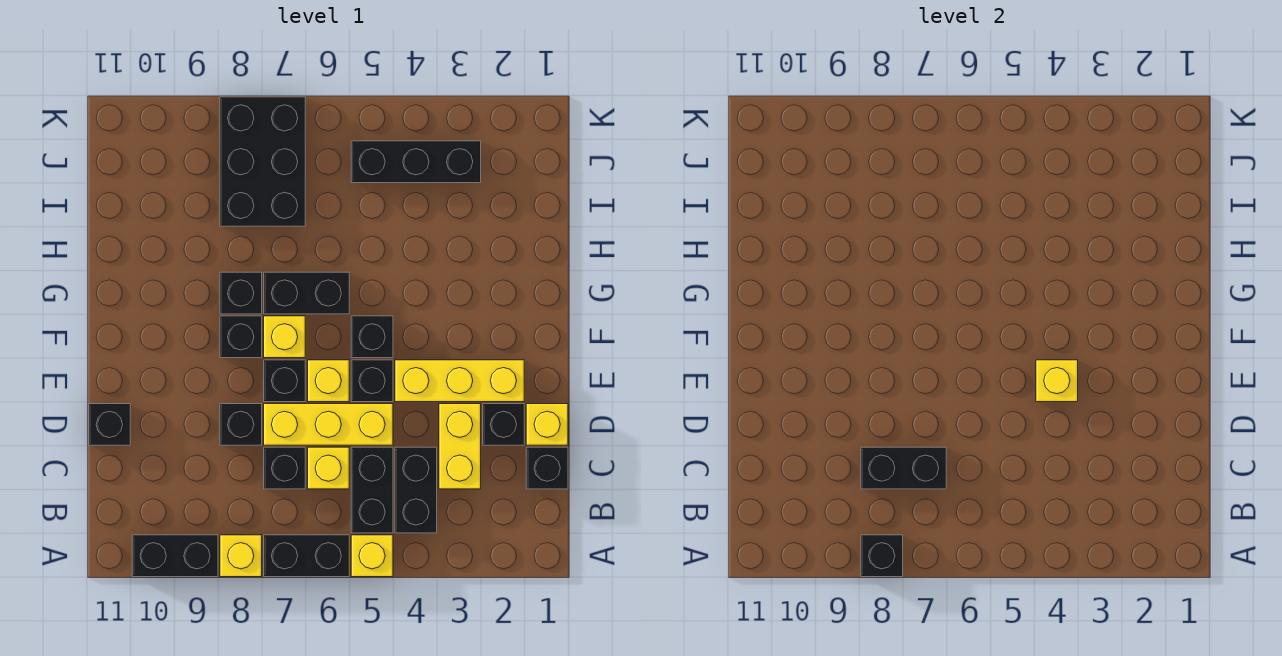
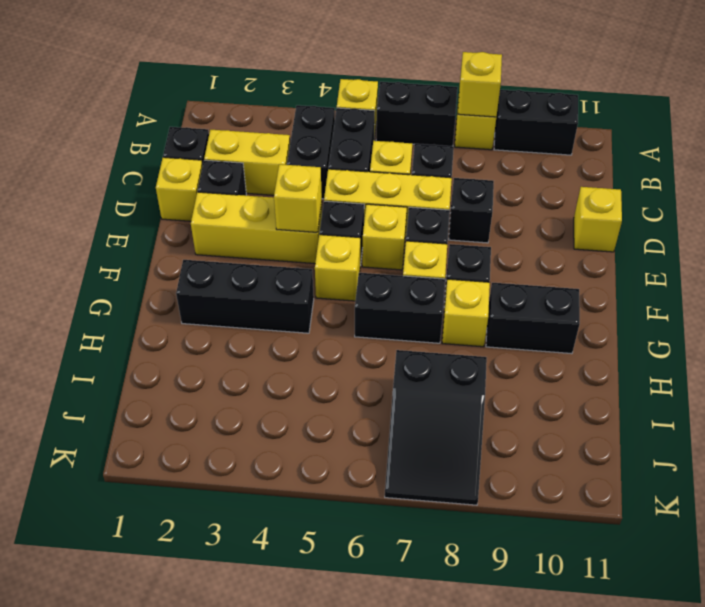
black 1x1 brick [861,535,903,577] -> yellow 1x1 brick [458,52,502,117]
yellow 1x2 brick [439,404,481,489] -> yellow 1x2 brick turned to [204,130,290,195]
black 1x2 brick [861,447,946,489] -> black 1x2 brick moved to [486,283,580,354]
black 1x1 brick [89,404,130,445] -> yellow 1x1 brick [574,187,622,252]
black 1x1 brick [351,316,393,358] -> yellow 1x1 brick [315,235,360,301]
black 1x1 brick [220,272,262,314] -> yellow 1x1 brick [442,279,490,347]
black 2x3 brick [220,97,305,226] -> black 2x3 slope [385,350,487,505]
black 1x3 brick [351,141,481,183] -> black 1x3 brick moved to [176,260,314,333]

